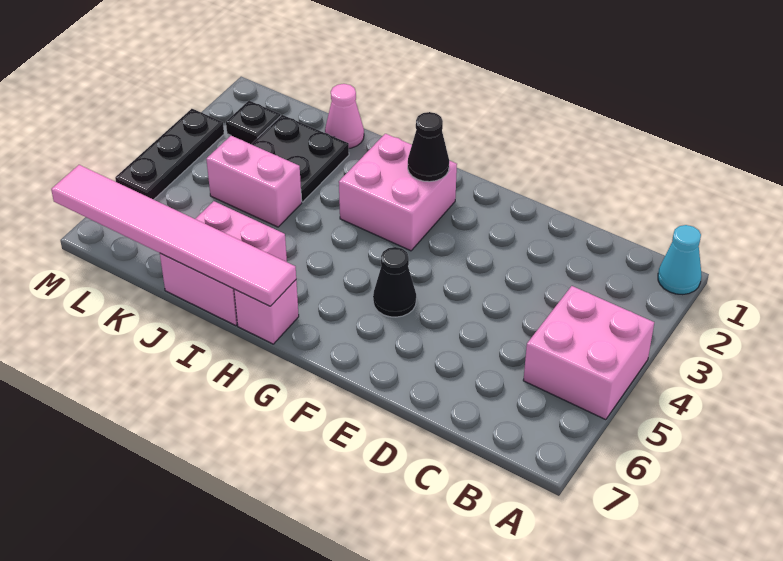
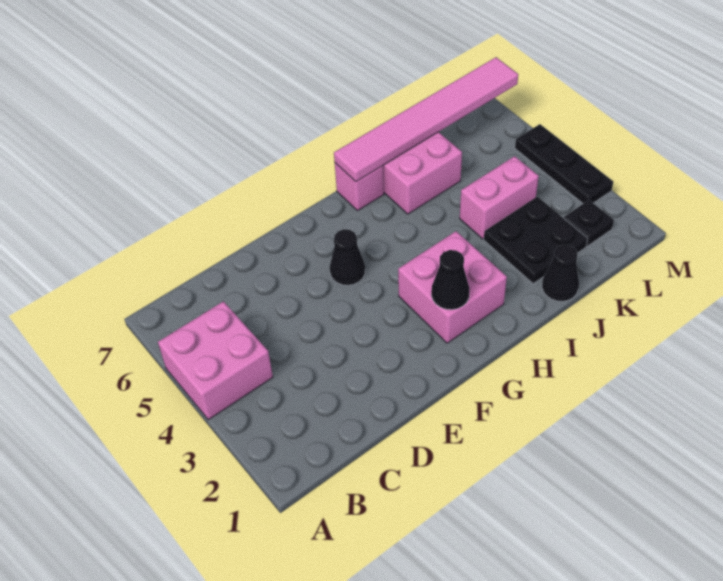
cyan 1x1 cone [658,225,702,295] -> none
pink 1x1 cone [325,84,364,148] -> black 1x1 cone [542,245,579,301]

